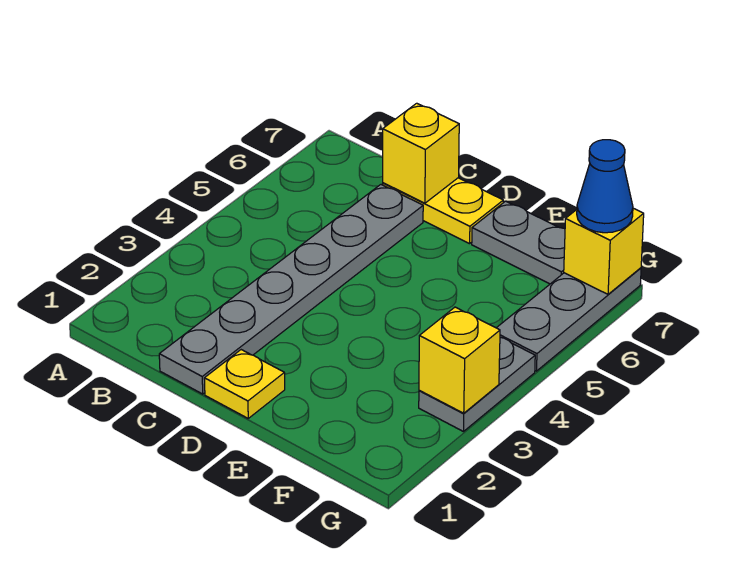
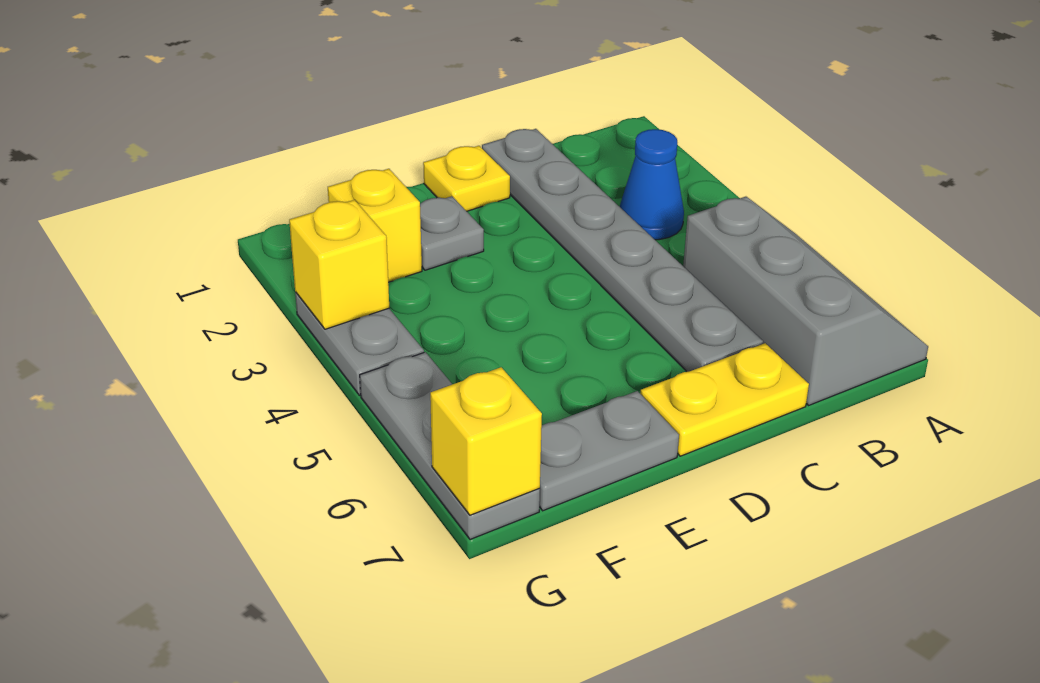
none -> grey 2x3 slope [683,197,928,405]
yellow 1x1 brick [383,103,459,203] -> yellow 1x1 brick moved to [328,169,422,282]
none -> grey 1x1 plate [420,196,484,270]
blue 1x1 cone [577,140,633,233] -> blue 1x1 cone moved to [620,129,684,240]

